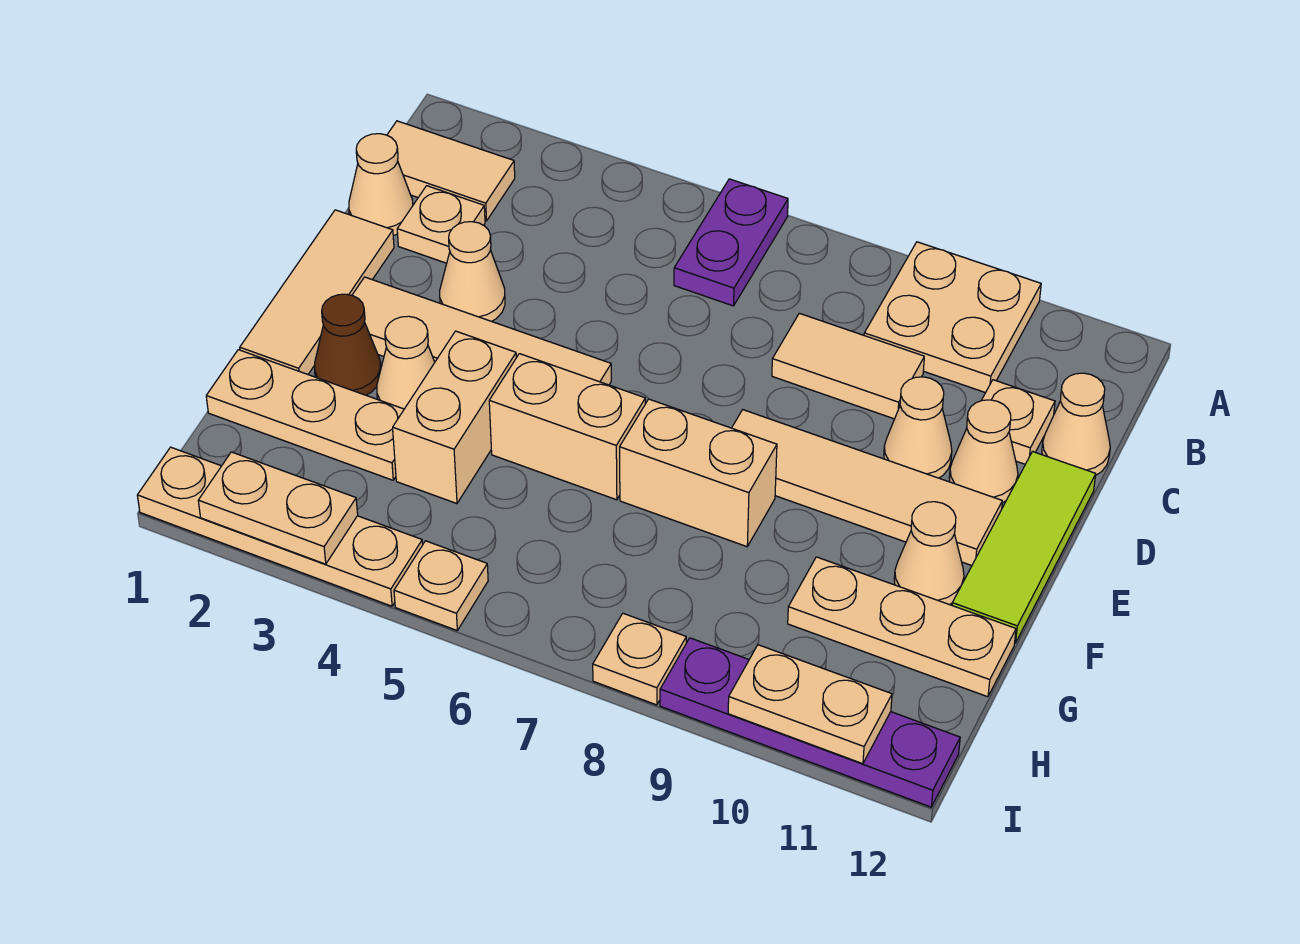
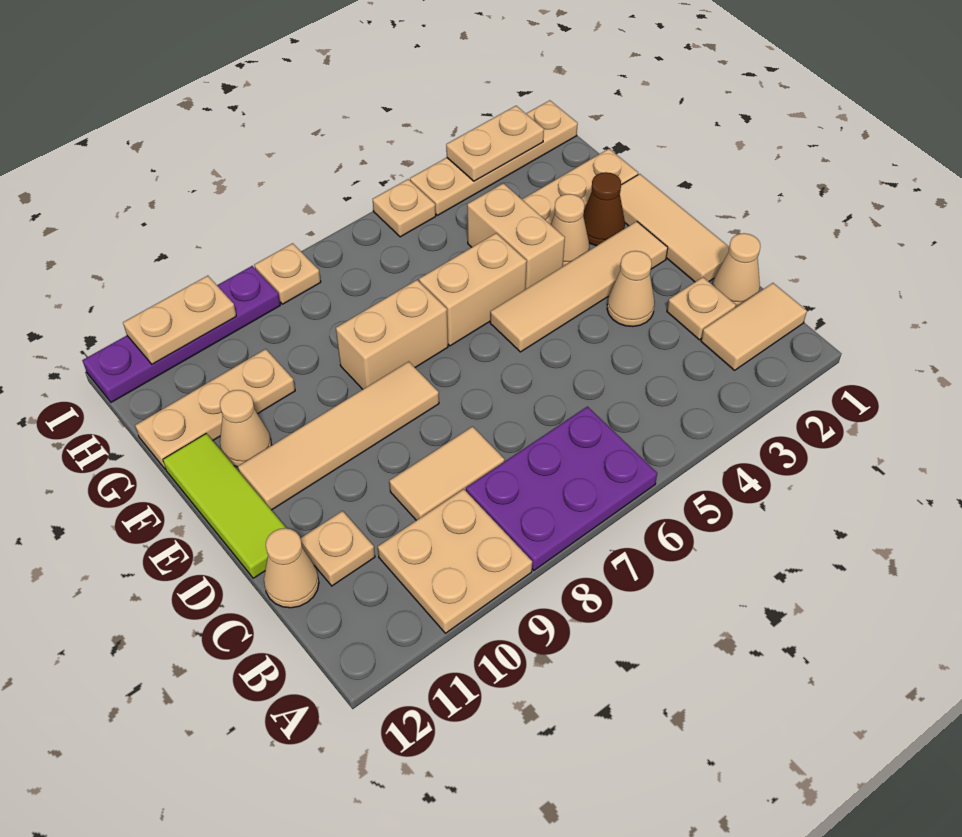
purple 1x2 plate [674,179,788,306] -> purple 2x3 plate [466,407,657,570]
tan 1x1 cone [884,377,952,478] -> none
tan 1x1 cone [949,400,1018,503] -> none

